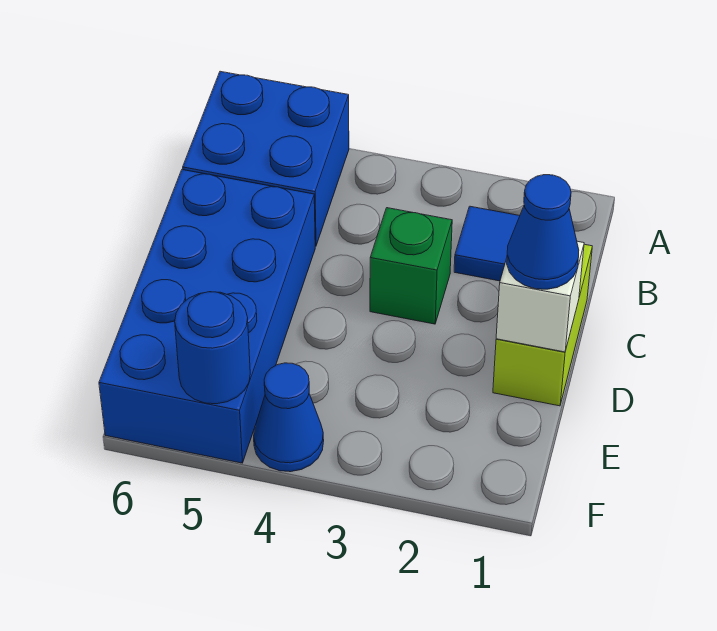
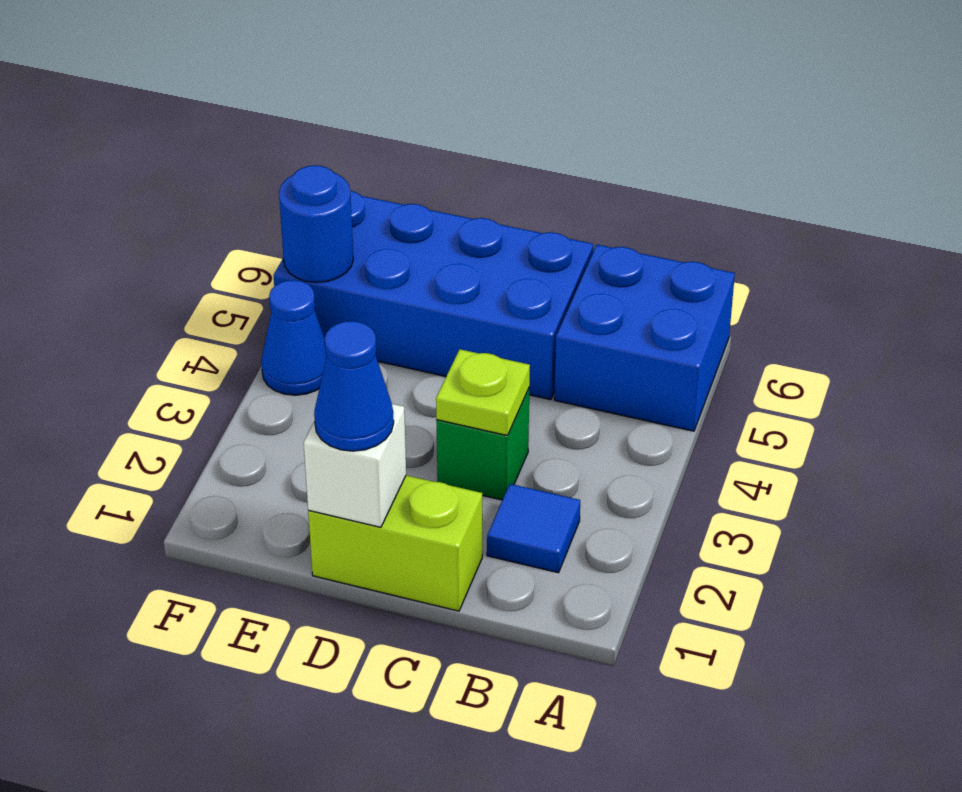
none -> lime 1x1 plate [436,349,530,436]

